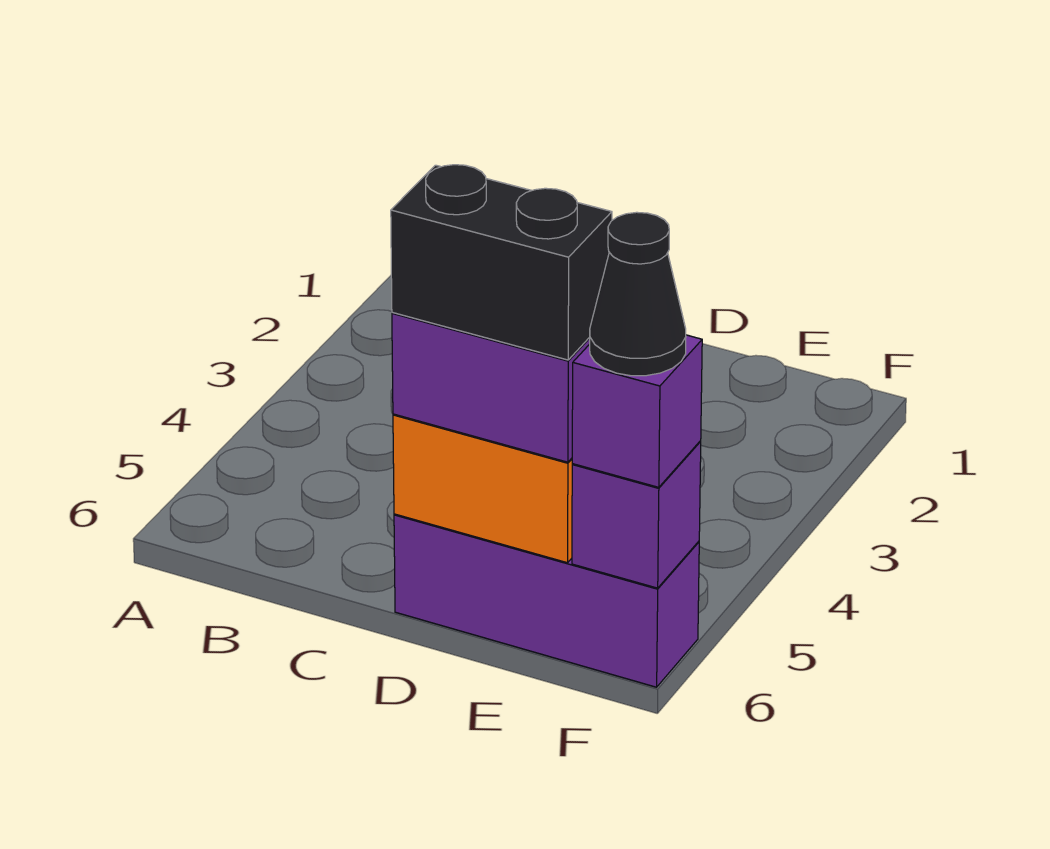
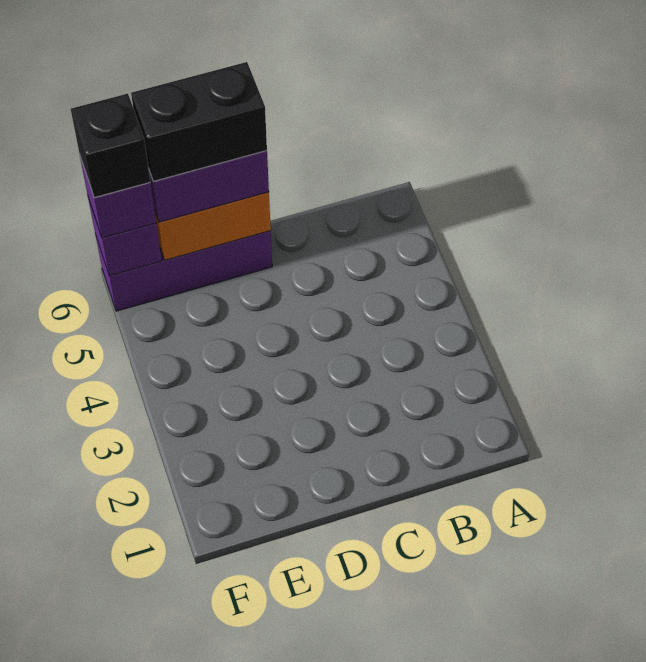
black 1x1 cone [590,212,686,376] -> black 1x1 brick [71,94,150,198]

